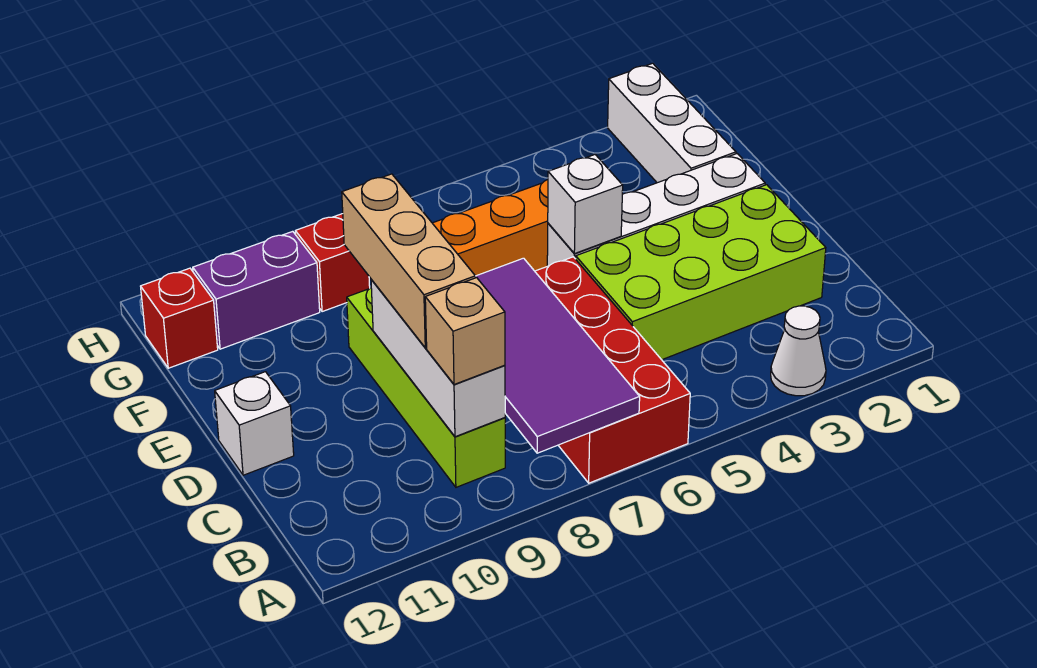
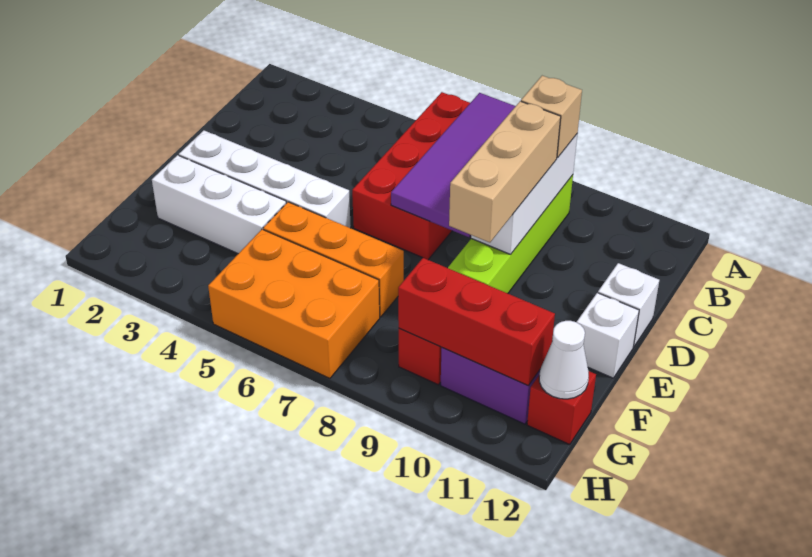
white 1x1 cone [771,306,826,396] -> white 1x1 cone moved to [539,321,589,399]
lime 2x4 brick [576,185,826,360] -> none
white 1x1 brick [548,155,623,254] -> white 1x1 brick moved to [577,293,639,378]
white 1x3 brick [608,63,736,183] -> white 1x3 brick turned to [152,155,286,254]
none -> orange 2x3 brick [208,229,380,378]
none -> red 1x3 brick [398,258,555,385]

